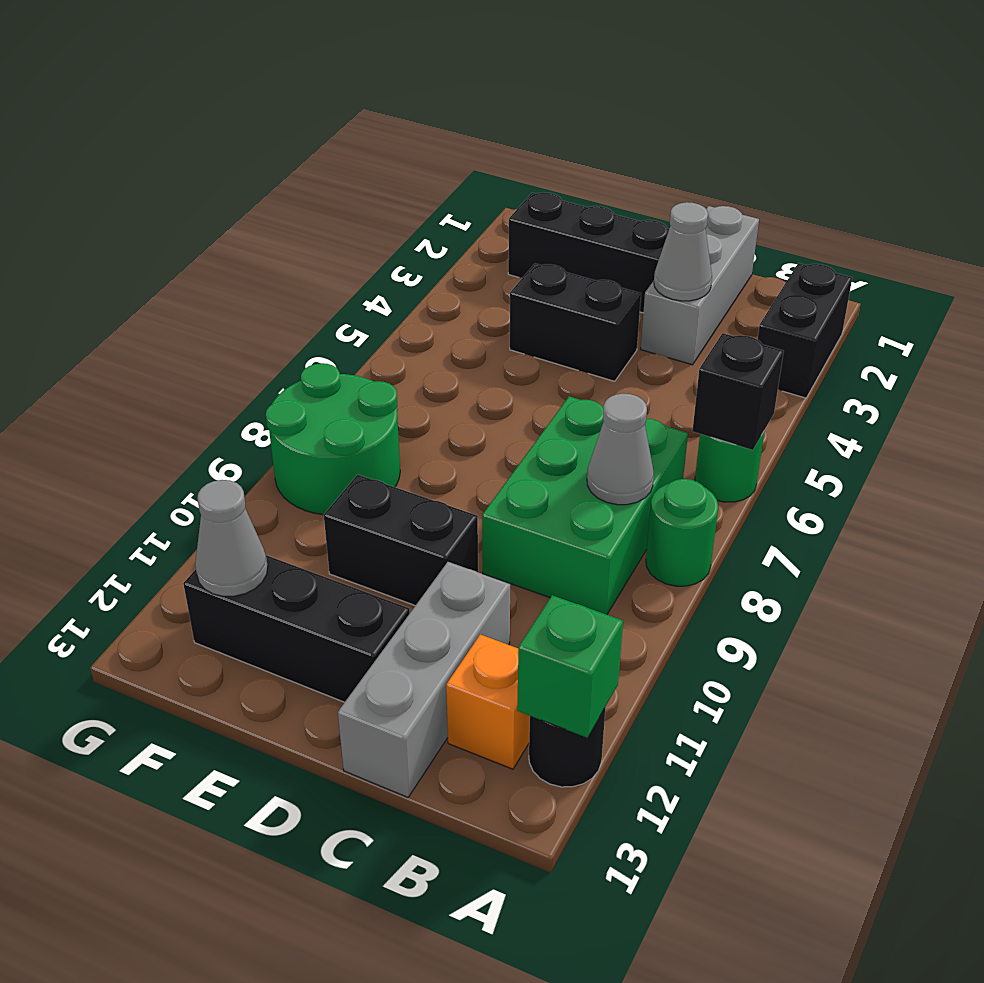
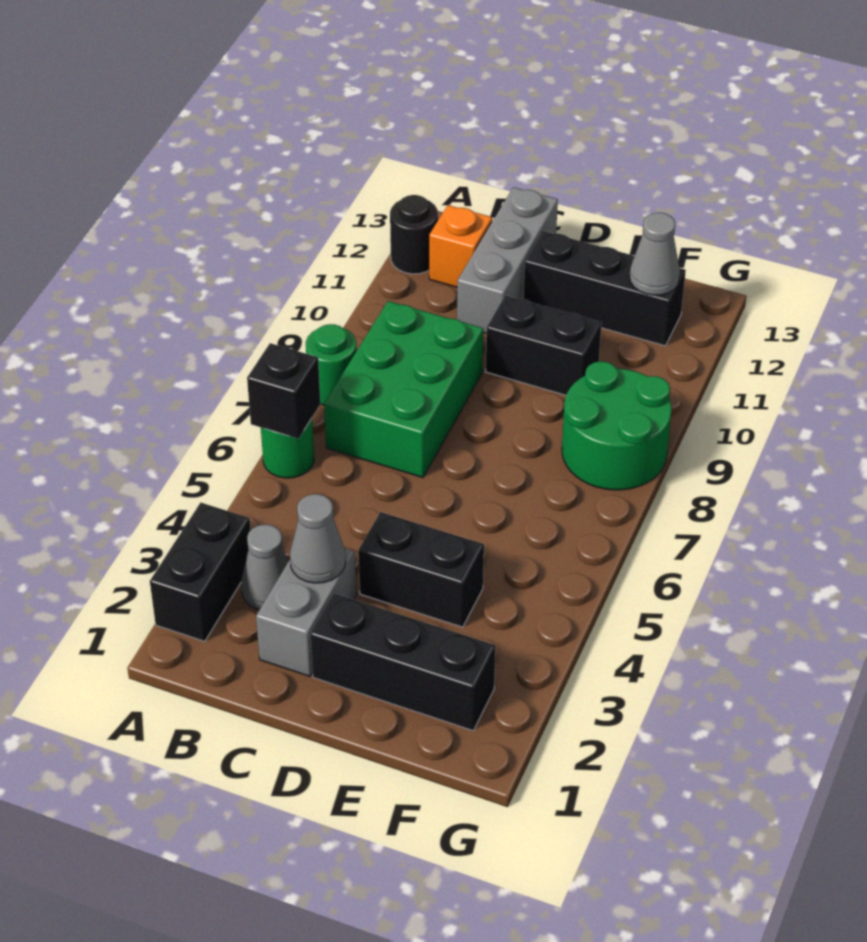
green 1x1 brick [517,595,623,738] -> none
grey 1x1 cone [587,394,654,505] -> grey 1x1 cone moved to [241,525,288,610]
grey 1x3 brick [641,206,759,365] -> grey 1x2 brick [256,548,356,676]

